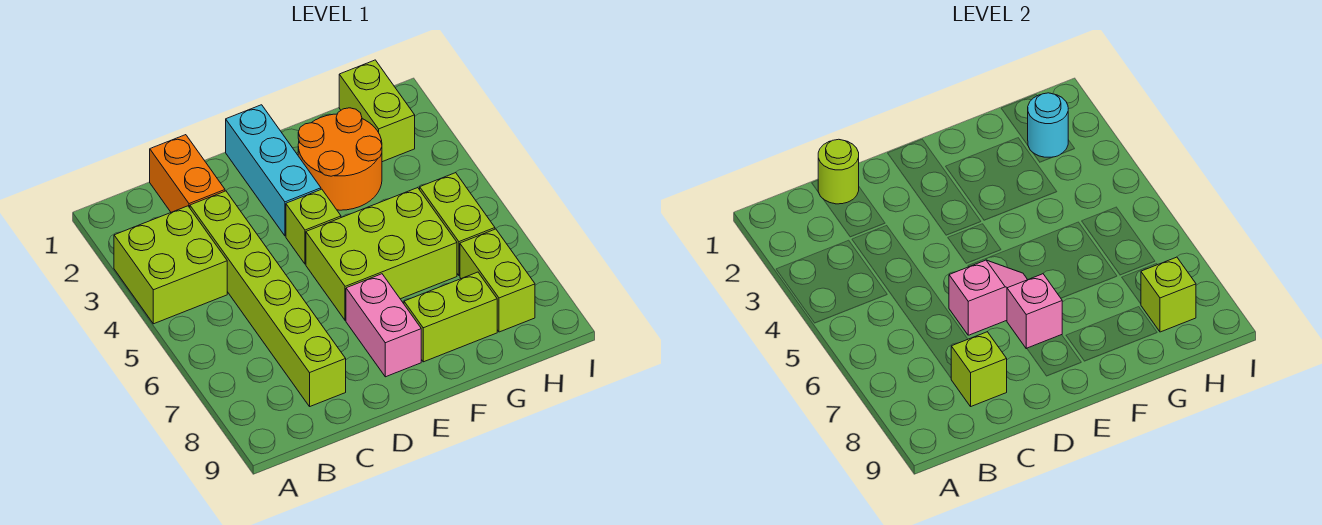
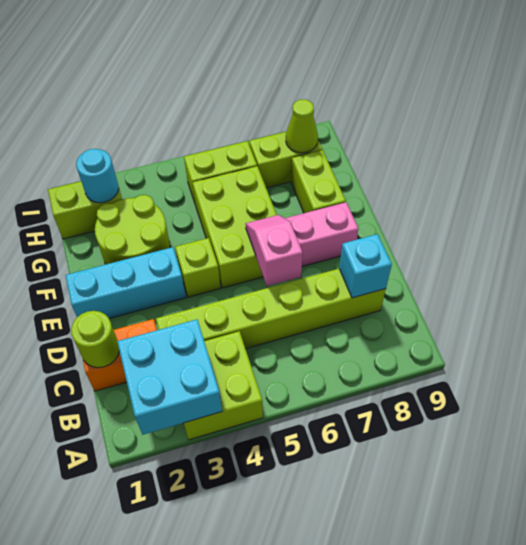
none -> cyan 2x2 brick [117,319,222,435]
lime 1x1 brick [951,332,1007,406] -> cyan 1x1 brick [339,234,392,298]
pink 1x1 brick [1007,274,1062,349] -> none
orange 2x2 round brick [298,108,382,210] -> lime 2x2 round brick [95,195,170,264]
lime 1x1 brick [1141,257,1196,332] -> lime 1x1 cone [286,99,318,153]

